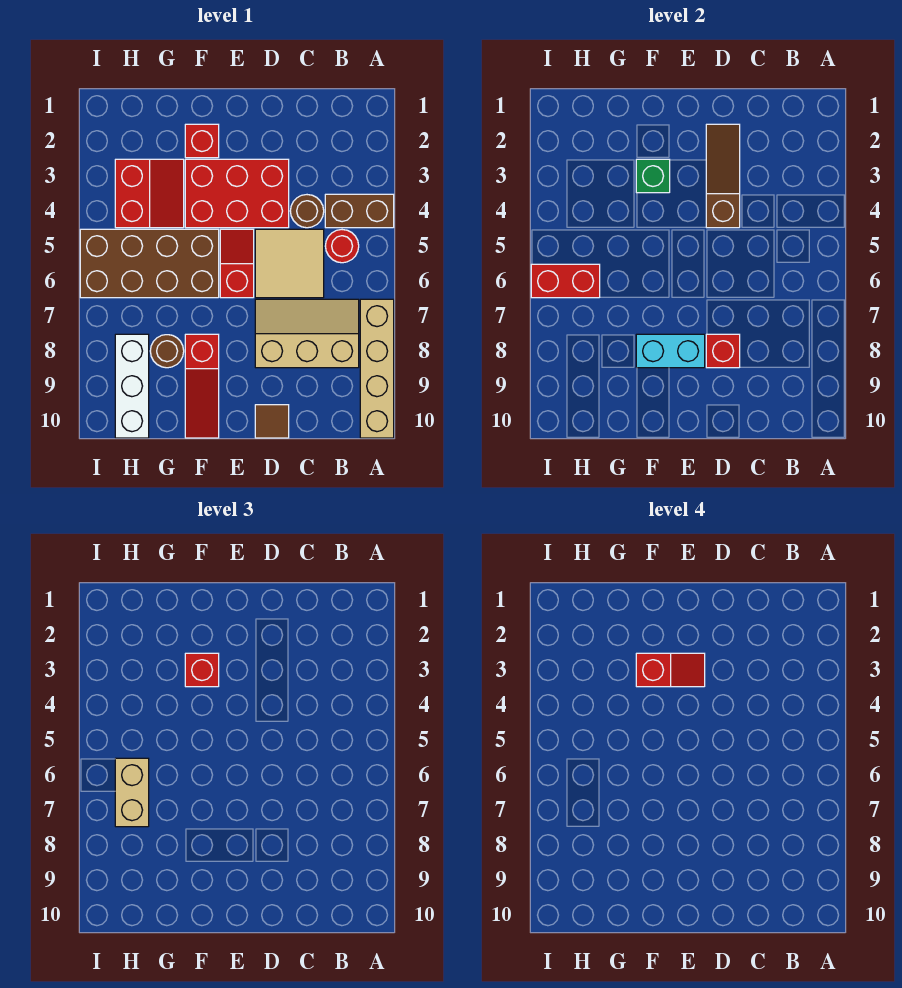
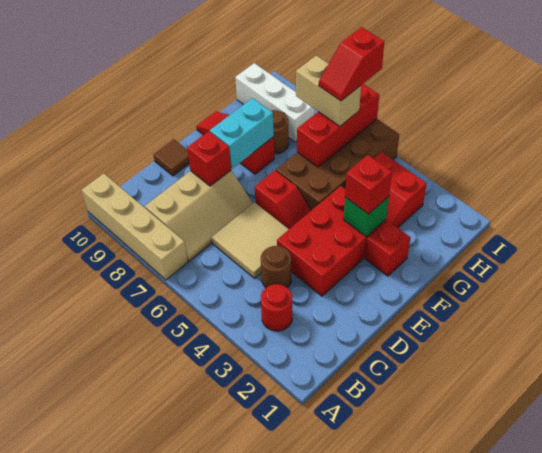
brown 1x2 brick [325,194,394,228] -> none
red 1x1 round brick [325,230,359,263] -> red 1x1 round brick moved to [261,284,292,331]
brown 1x3 slope [706,124,740,228] -> none
red 1x2 slope [636,653,705,687] -> red 1x2 slope moved to [319,27,384,101]
red 1x2 brick [531,264,600,298] -> red 1x3 brick [297,84,379,167]

